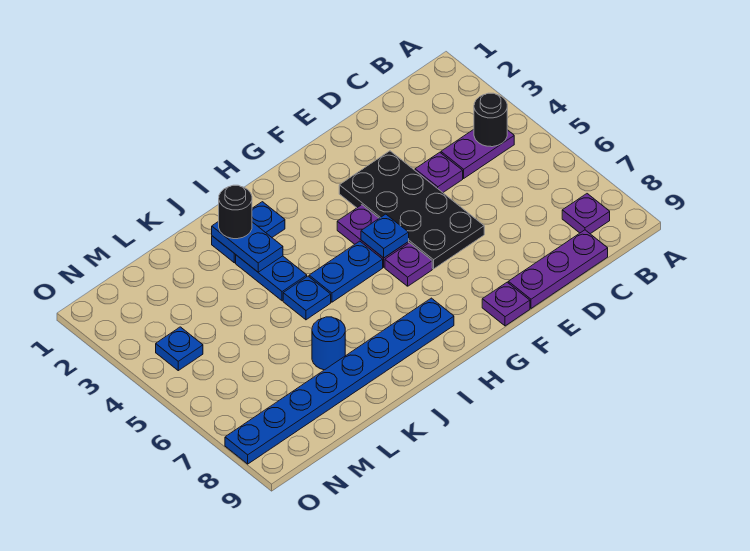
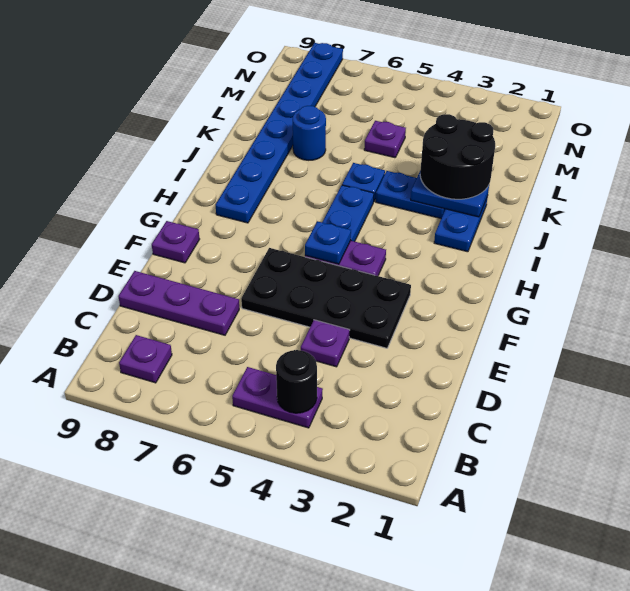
purple 1x2 plate [441,130,514,178] -> purple 1x2 plate turned to [232,367,323,428]
purple 1x3 plate [508,230,608,308] -> purple 1x3 plate turned to [118,271,239,335]
purple 1x1 plate [385,243,432,286] -> purple 1x1 plate moved to [364,121,406,158]
black 1x1 round brick [219,185,252,239] -> black 2x2 round brick [420,114,495,199]
blue 1x1 plate [156,327,203,371] -> none

